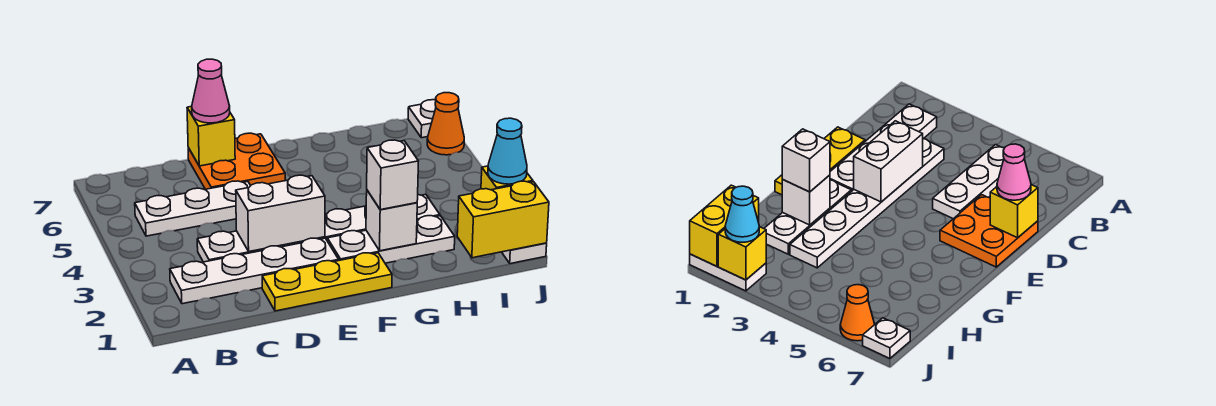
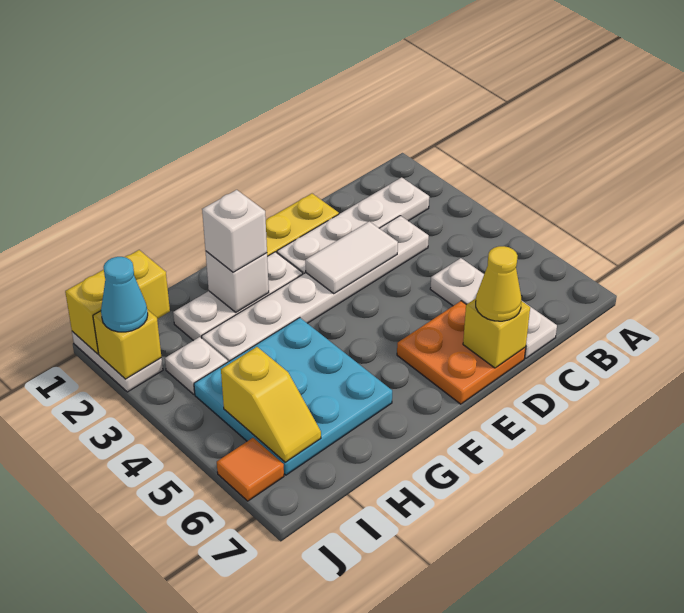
white 1x3 plate [135,181,251,236] -> white 1x3 plate turned to [430,258,557,358]
white 1x2 brick [236,175,325,251] -> white 1x2 tile [305,221,398,294]
pink 1x1 cone [192,59,230,123] -> yellow 1x1 cone [476,246,522,321]
none -> cyan 3x3 plate [194,318,392,475]
none -> yellow 1x2 slope [221,347,321,462]
orange 1x1 cone [427,93,464,155] -> orange 1x1 tile [217,438,284,501]
white 1x1 plate [408,100,436,138] -> white 1x1 plate moved to [165,337,228,394]

